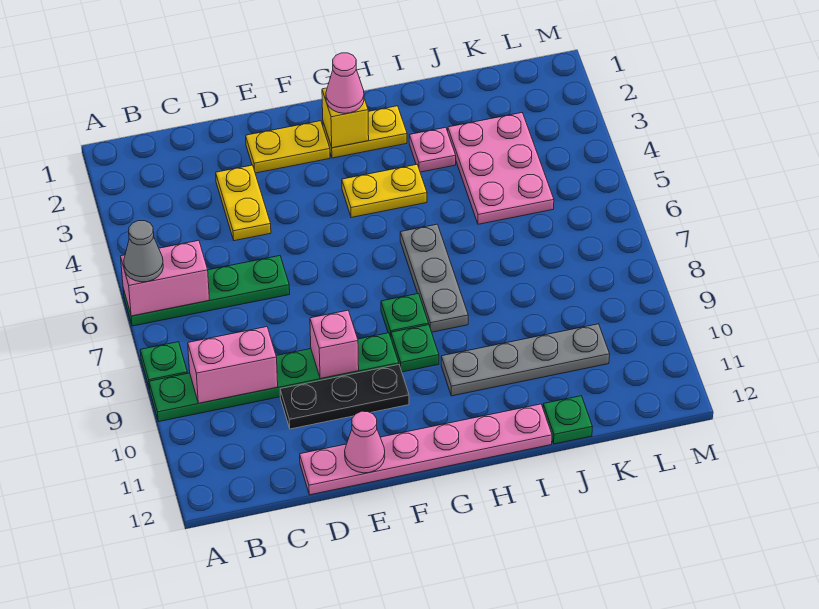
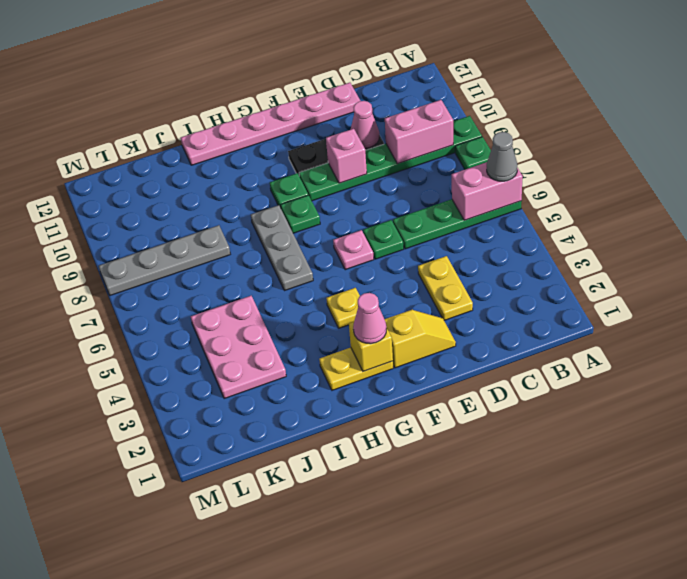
yellow 1x2 plate [246,121,330,173] -> yellow 1x2 slope [385,310,456,368]
pink 1x1 cone [345,411,385,473] -> pink 1x1 cone moved to [351,101,379,148]
yellow 1x2 plate [342,165,427,218] -> yellow 1x1 plate [326,288,360,328]
grey 1x4 plate [441,324,610,396] -> grey 1x4 plate moved to [99,225,230,295]
pink 1x1 plate [409,127,456,172] -> pink 1x1 plate moved to [333,230,374,270]
green 1x1 plate [543,396,592,444] -> green 1x1 plate moved to [363,220,404,259]

